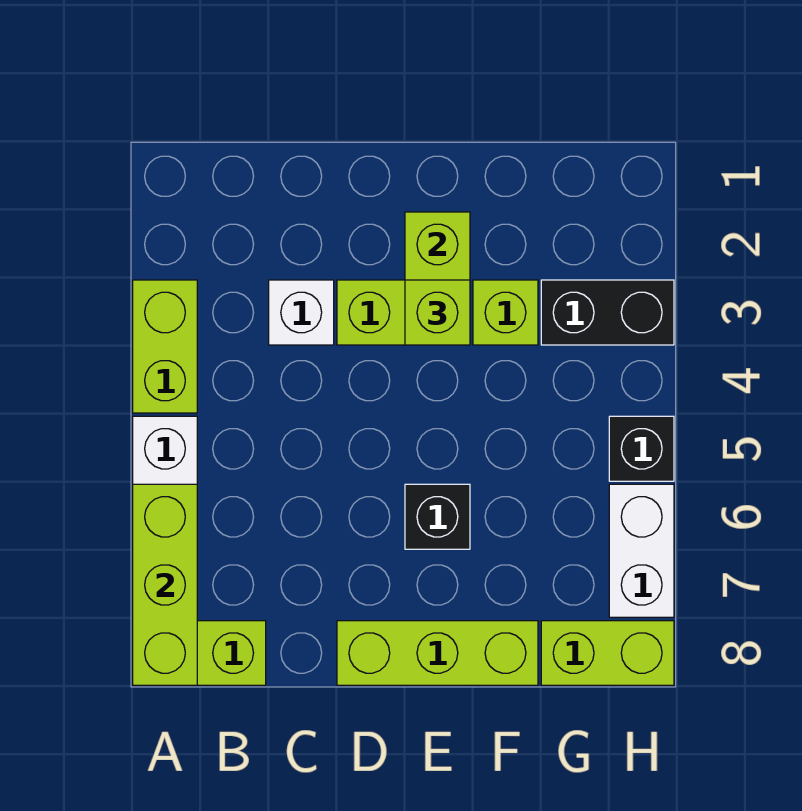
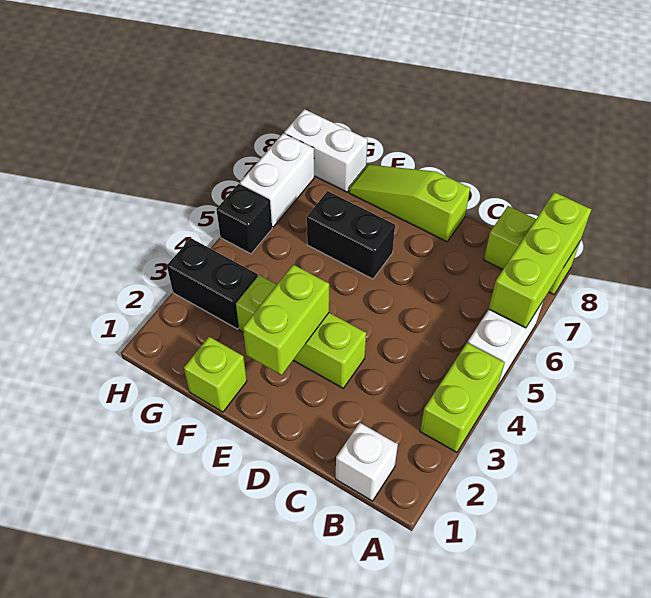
white 1x1 brick [269,280,334,345] -> white 1x1 brick moved to [336,423,398,501]
lime 1x3 brick [337,621,538,685] -> lime 1x3 slope [349,164,470,242]
lime 1x1 brick [405,280,470,345] -> lime 1x1 brick moved to [184,337,247,412]
black 1x1 brick [405,484,470,549] -> black 1x2 brick [307,191,395,279]
lime 1x2 brick [541,621,674,685] -> white 1x2 brick [284,109,368,192]

